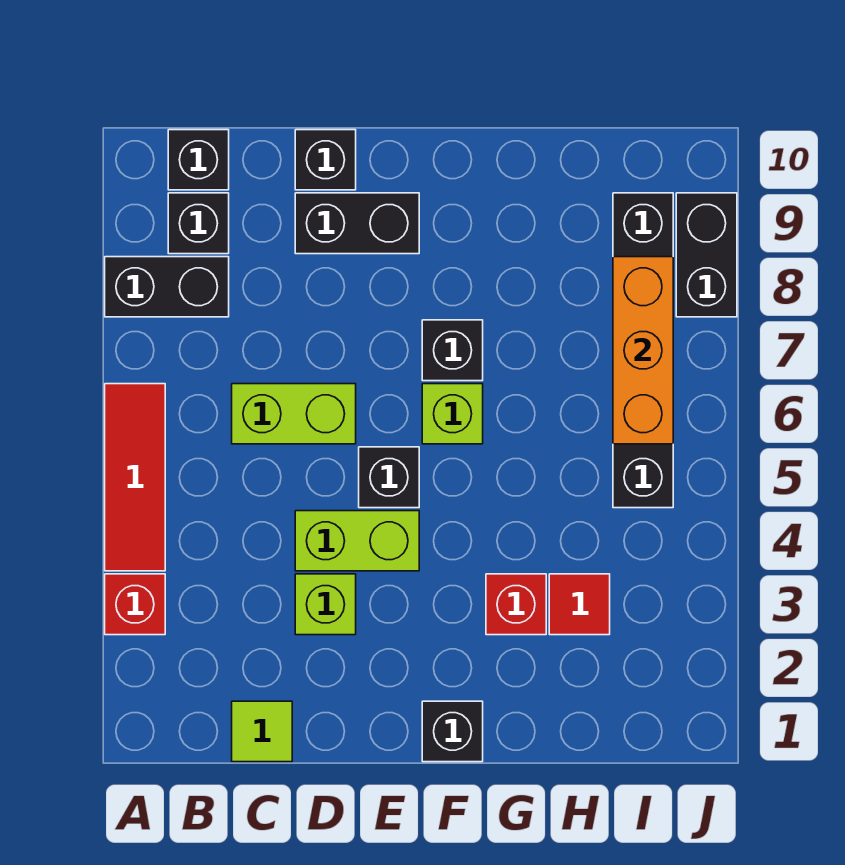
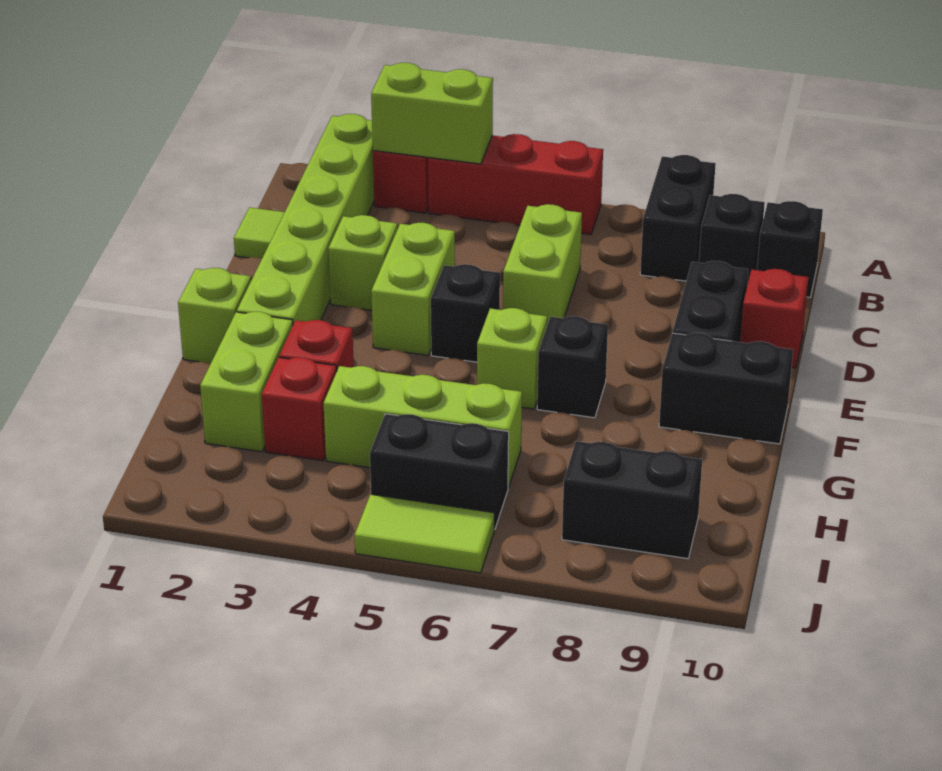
none -> lime 1x6 brick [237,114,374,324]
none -> lime 1x2 brick [371,63,493,164]
red 1x3 tile [105,384,165,571] -> red 1x3 brick [428,134,603,235]
black 1x1 brick [295,130,356,190] -> red 1x1 brick [740,269,809,368]
black 1x1 brick [422,701,483,762] -> lime 1x1 brick [178,268,251,363]
none -> lime 1x2 brick [200,312,293,452]
red 1x1 tile [549,574,610,635] -> red 1x1 brick [262,357,337,461]
none -> lime 1x3 brick [324,366,522,488]
orange 1x3 brick [613,257,673,444] -> none
none -> lime 1x2 tile [355,494,494,573]
black 1x2 brick [676,193,737,317] -> black 1x2 brick moved to [659,333,793,444]

